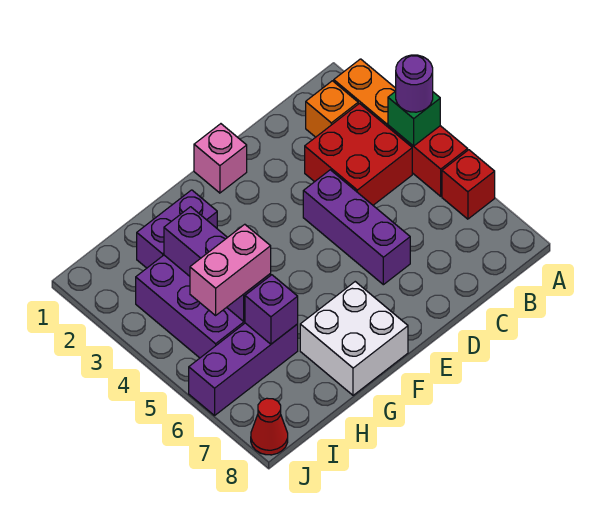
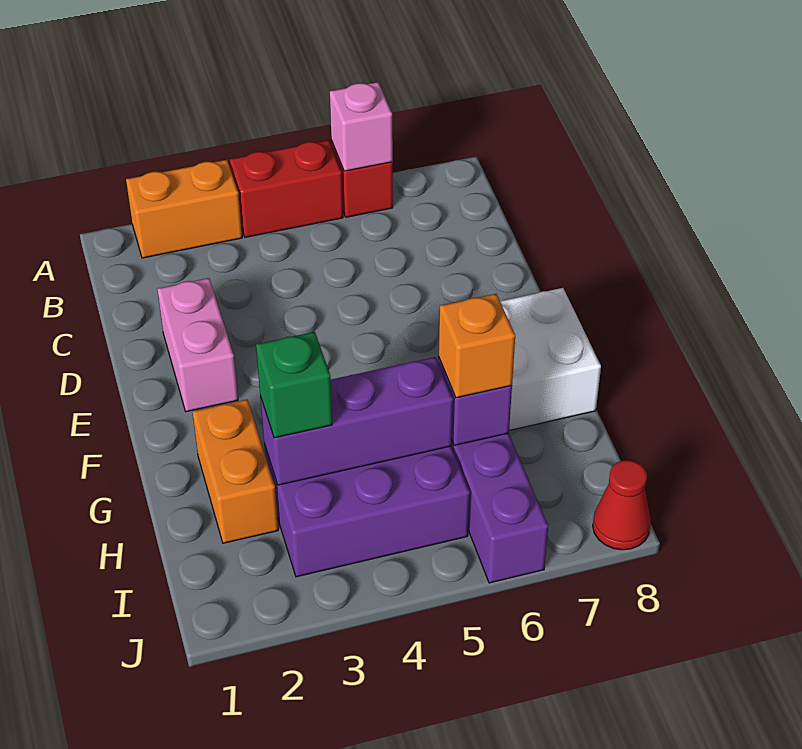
green 1x1 brick [388,91,440,146] -> green 1x1 brick moved to [256,332,332,438]
purple 1x1 round brick [396,55,433,112] -> none
orange 1x1 brick [306,81,358,137] -> orange 1x1 brick moved to [439,294,515,398]
red 2x2 brick [305,104,412,205] -> none
purple 1x3 brick [303,170,410,285] -> none
pink 1x1 brick [194,124,247,193] -> pink 1x1 brick moved to [330,82,393,171]
purple 1x2 brick [137,190,217,268] -> orange 1x2 brick [192,400,278,543]
pink 1x2 brick [190,224,271,315] -> pink 1x2 brick moved to [157,278,238,412]

